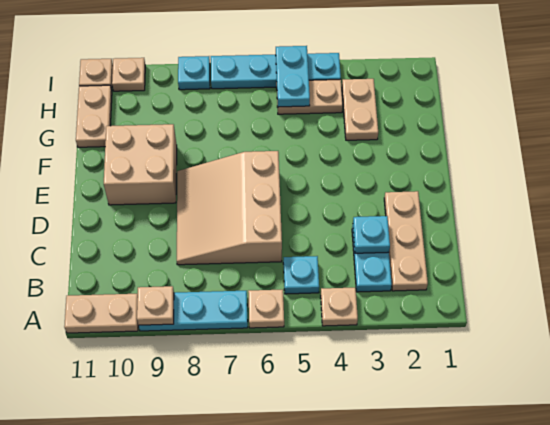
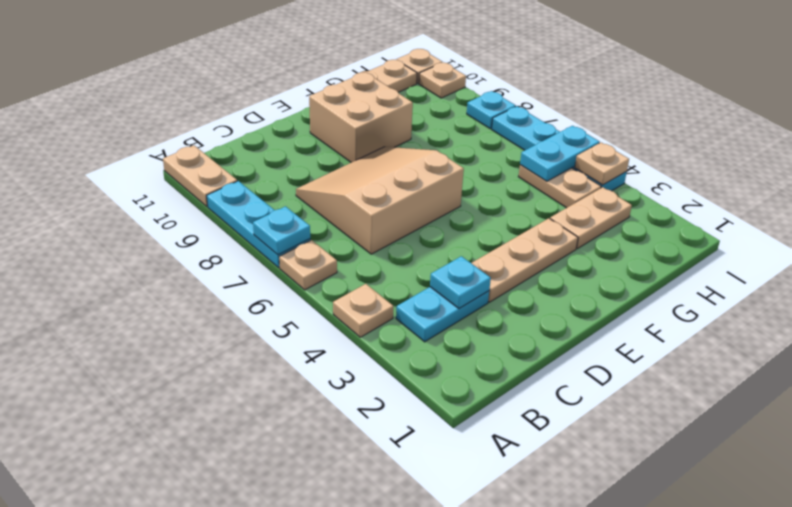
tan 1x1 plate [137,286,174,325] -> tan 1x1 plate moved to [575,143,629,185]
tan 1x3 plate [384,191,428,291] -> tan 1x3 plate moved to [472,218,578,302]
cyan 1x1 plate [283,256,319,294] -> cyan 1x1 plate moved to [253,206,310,255]

